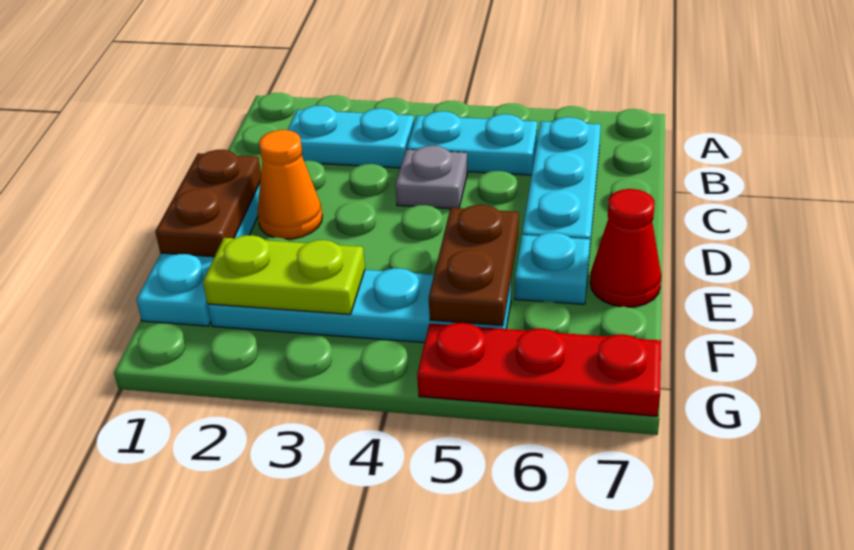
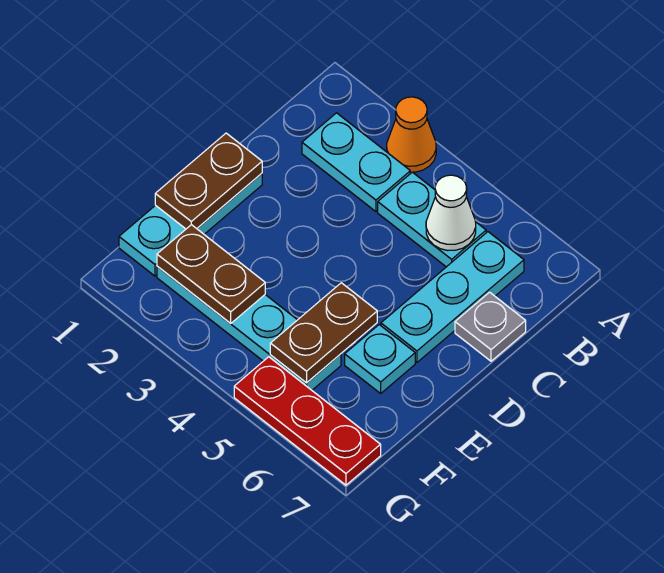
none -> white 1x1 cone [426,175,476,251]
grey 1x1 plate [395,146,467,209] -> grey 1x1 plate moved to [455,292,526,361]
orange 1x1 cone [257,130,322,239] -> orange 1x1 cone moved to [387,97,436,172]
red 1x1 cone [590,189,661,307] -> none
lime 1x2 plate [203,235,365,314] -> brown 1x2 plate [157,225,265,323]

